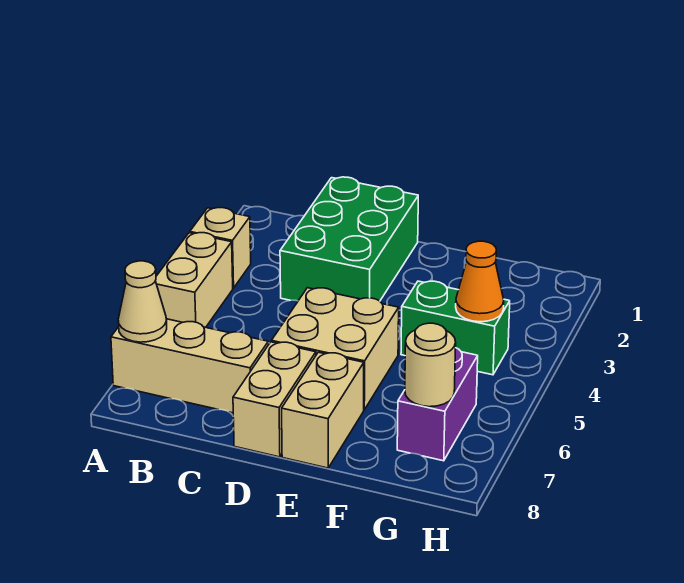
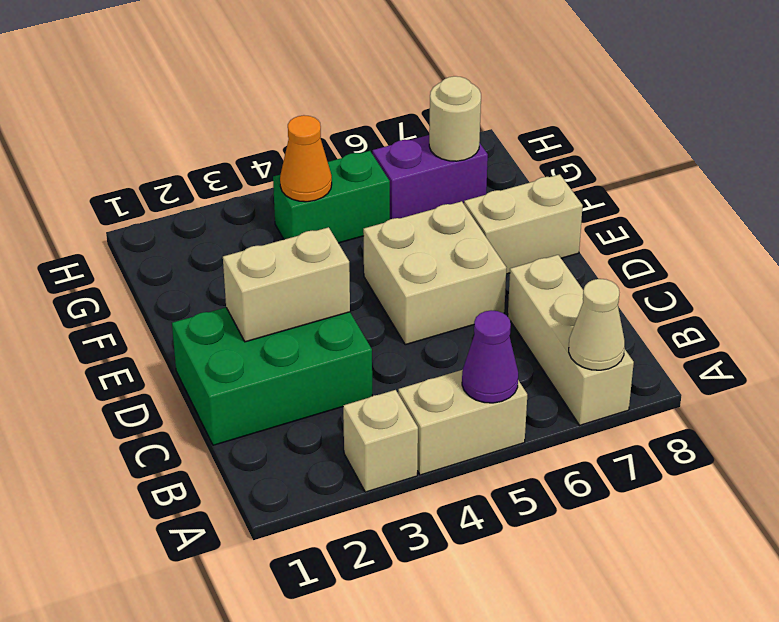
none -> purple 1x1 cone [462,310,518,403]
tan 1x2 brick [233,342,316,457] -> tan 1x2 brick moved to [223,227,350,342]
green 1x2 brick [401,281,510,375] -> green 1x2 brick turned to [273,151,390,243]

